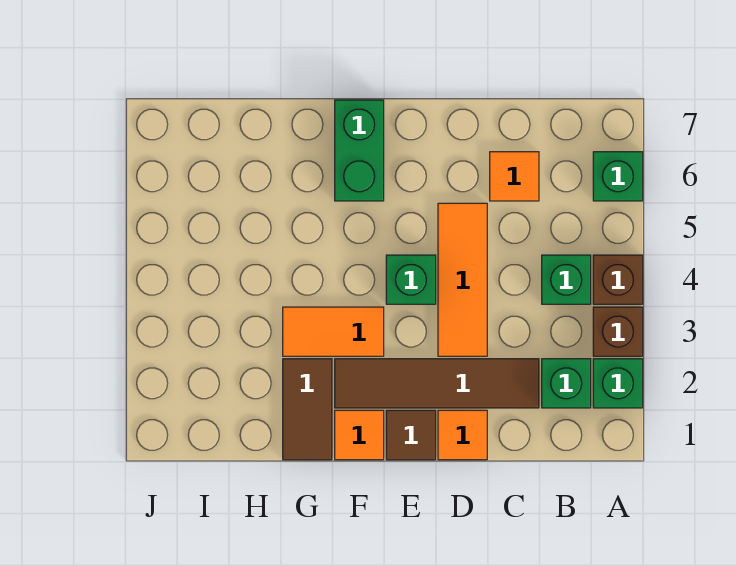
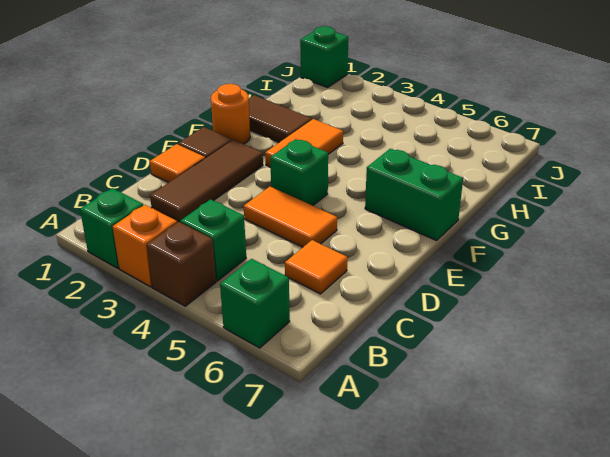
brown 1x1 brick [593,307,643,356] -> orange 1x1 brick [113,205,177,287]
green 1x1 brick [542,359,591,408] -> green 1x1 brick moved to [300,26,348,88]
brown 1x4 tile [335,359,539,408] -> brown 1x3 tile [150,140,263,222]
orange 1x3 tile [438,203,487,356] -> orange 1x2 tile [244,187,337,247]
orange 1x1 tile [335,410,384,460] -> orange 1x1 round brick [211,84,250,144]

